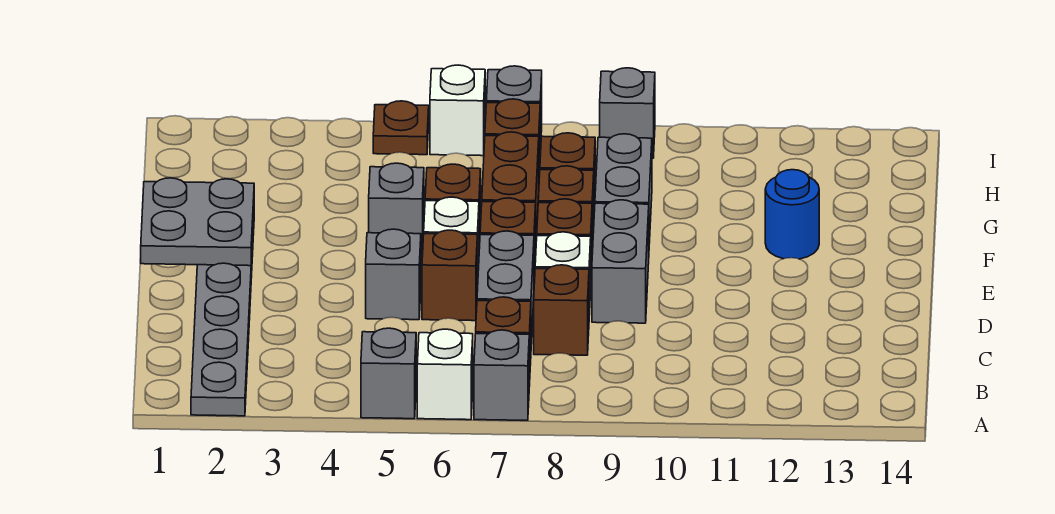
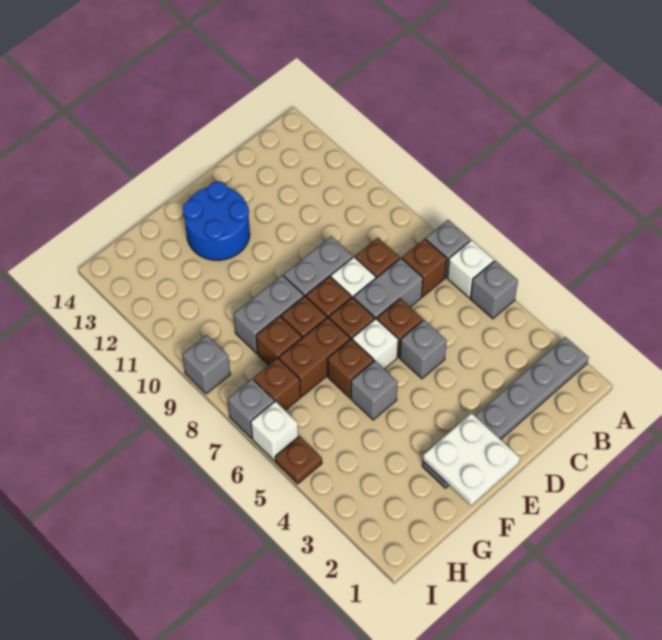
grey 2x2 plate [141,178,254,266] -> white 2x2 plate [423,413,520,506]
blue 1x1 round brick [765,170,819,259] -> blue 2x2 round brick [183,182,250,260]

